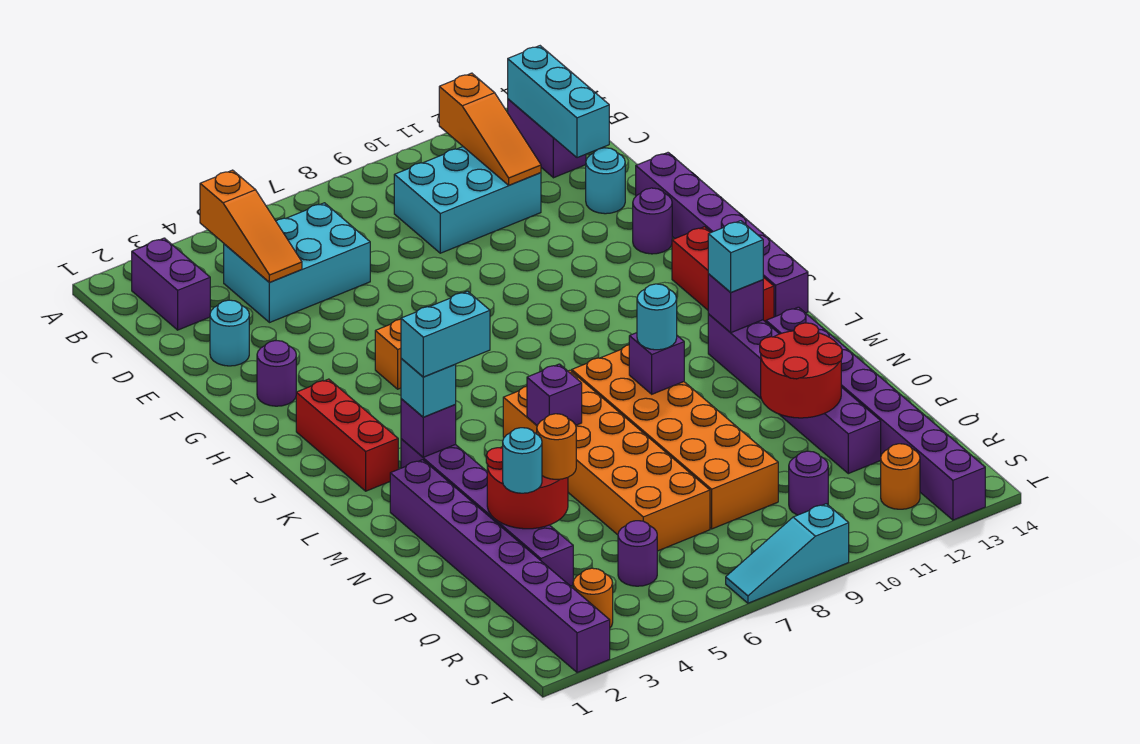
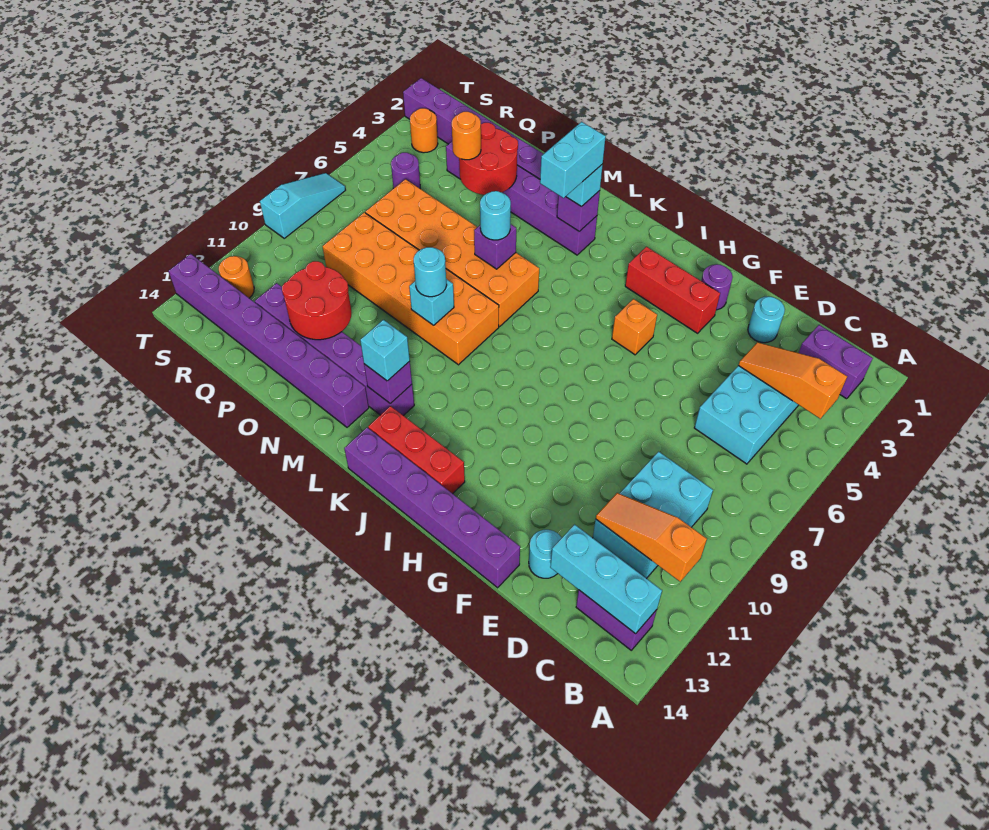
purple 1x1 round brick [633,188,672,254] -> none
red 1x3 brick [296,379,398,491] -> red 1x3 brick moved to [625,247,720,333]
purple 1x1 brick [629,333,684,394] -> cyan 1x1 brick [409,279,454,325]
cyan 1x1 round brick [503,428,542,493] -> cyan 1x1 round brick moved to [480,191,511,240]
purple 1x1 round brick [789,451,828,515] -> none

